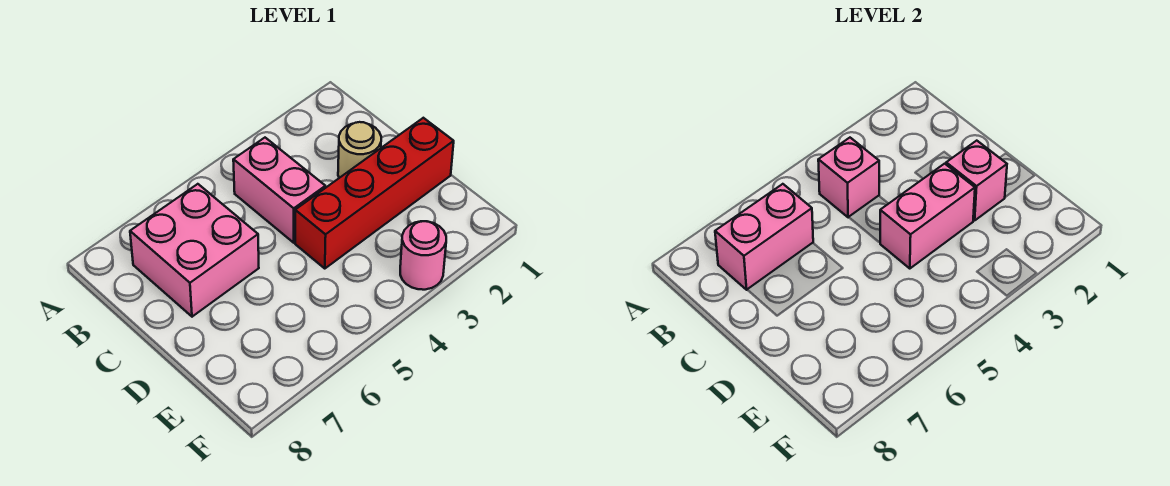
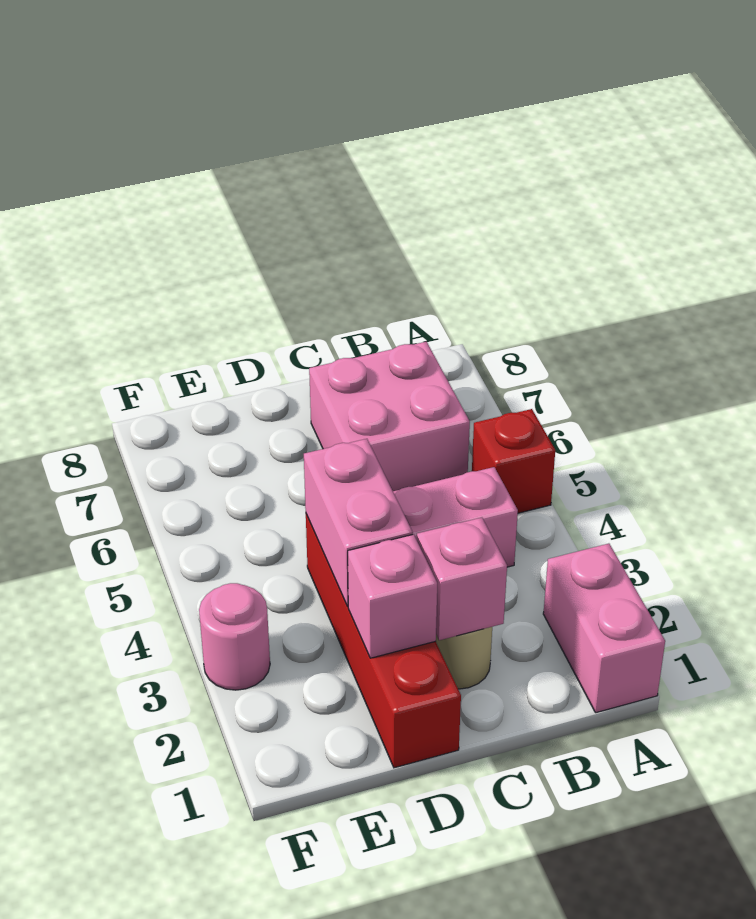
none -> red 1x1 brick [472,409,555,513]
pink 1x1 brick [818,138,879,217] -> pink 1x1 brick moved to [417,518,507,640]
pink 1x2 brick [715,184,813,290] -> pink 1x2 brick moved to [543,544,665,713]

